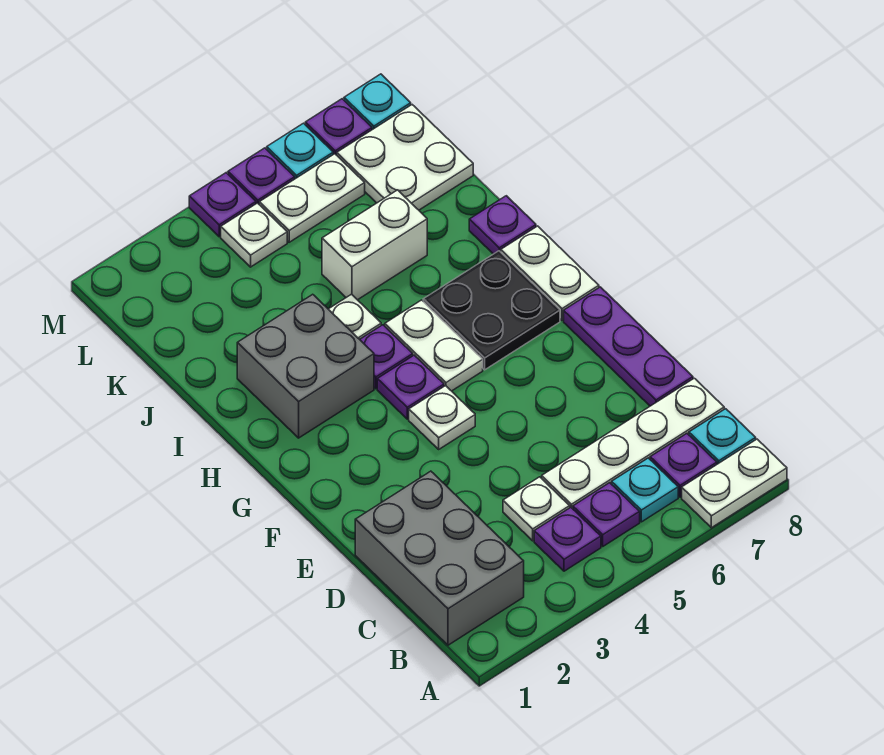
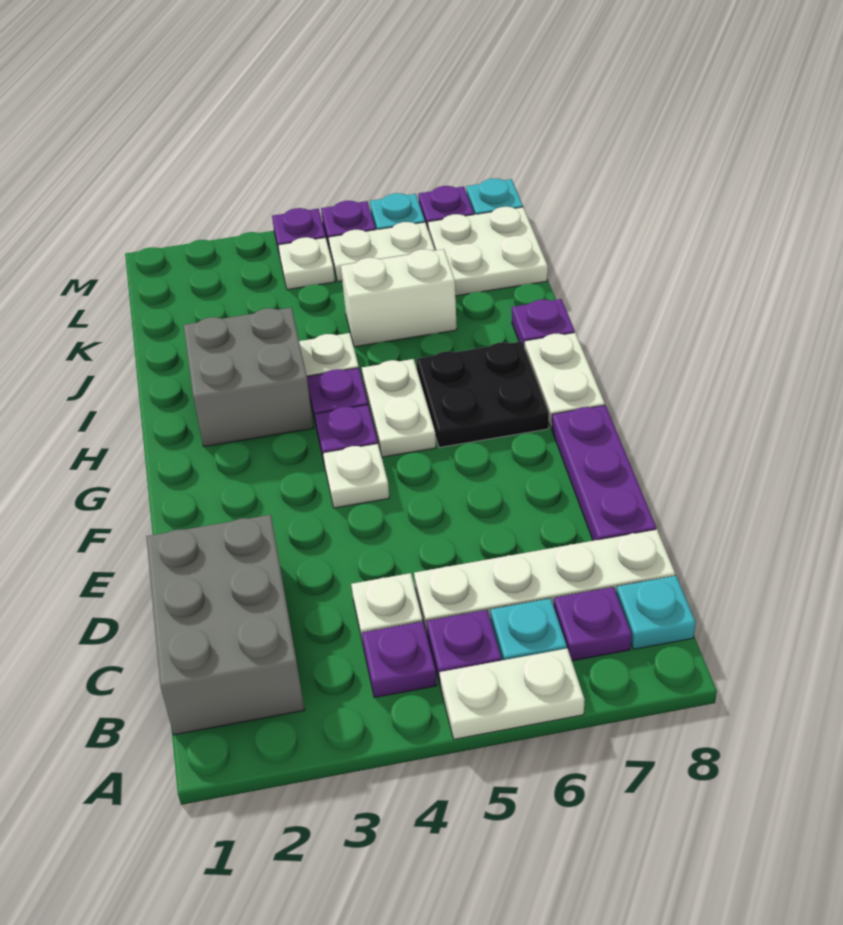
white 1x2 plate [682,439,787,528] -> white 1x2 plate moved to [439,649,585,739]

